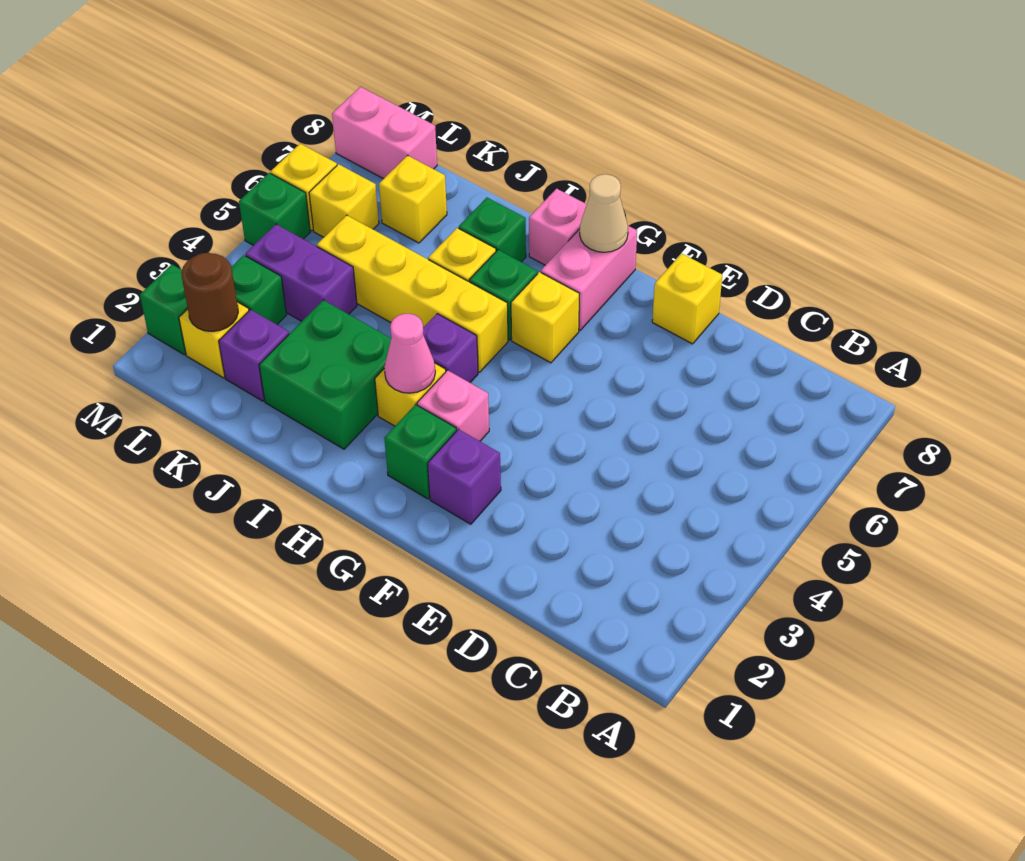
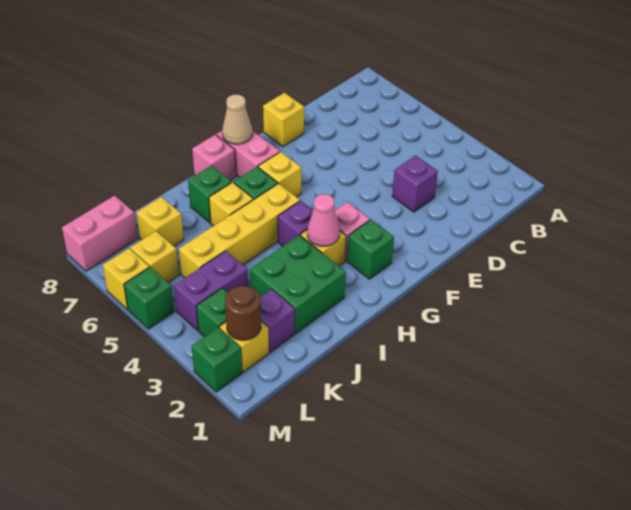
purple 1x1 brick [428,429,501,524] -> purple 1x1 brick moved to [392,156,438,212]

